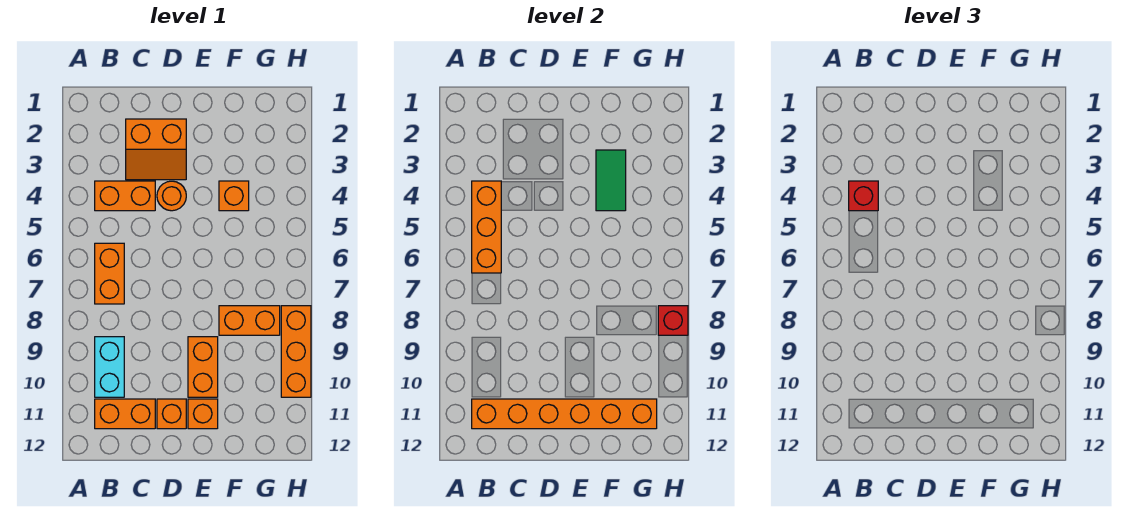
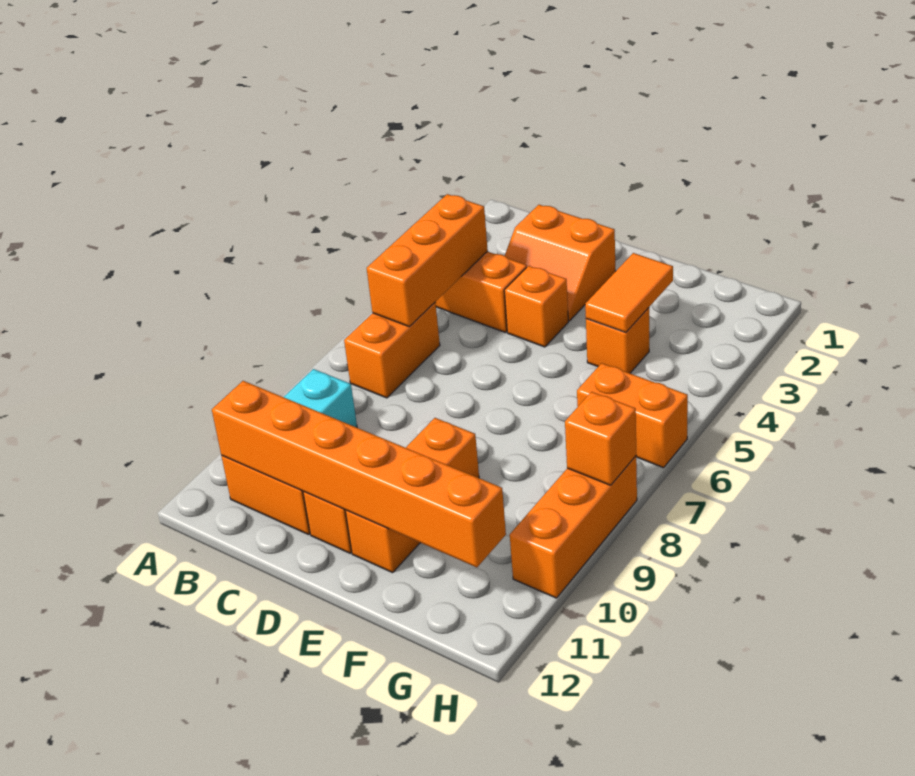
red 1x1 brick [849,181,878,211] -> none
orange 1x1 round brick [157,181,186,211] -> orange 1x1 brick [504,266,568,347]
green 1x2 tile [596,150,626,211] -> orange 1x2 tile [585,253,673,333]
orange 1x2 brick [219,306,280,335] -> orange 1x2 brick moved to [577,363,688,468]
red 1x1 brick [658,306,688,335] -> orange 1x1 brick [565,392,636,485]

